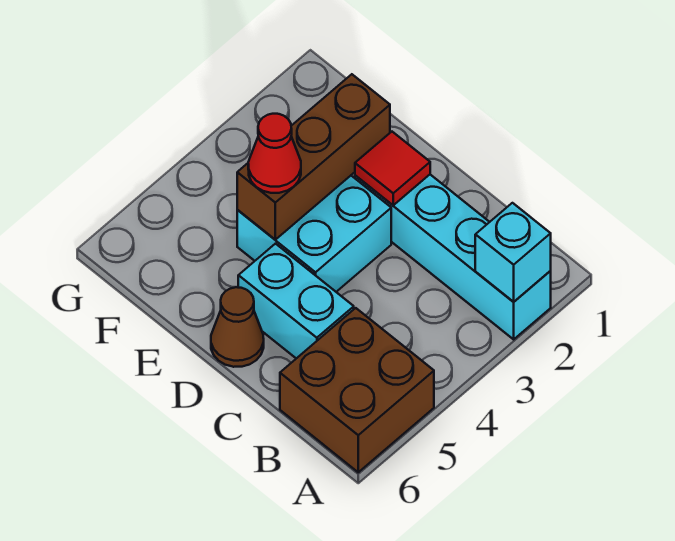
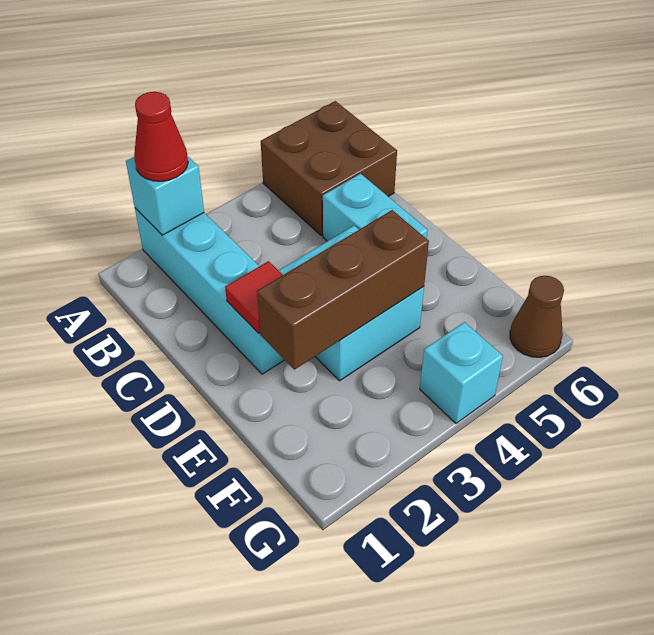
brown 1x1 cone [211,287,264,367] -> brown 1x1 cone moved to [510,276,564,357]
red 1x1 cone [248,114,301,193] -> red 1x1 cone moved to [134,92,188,181]
none -> cyan 1x1 brick [420,322,503,423]

